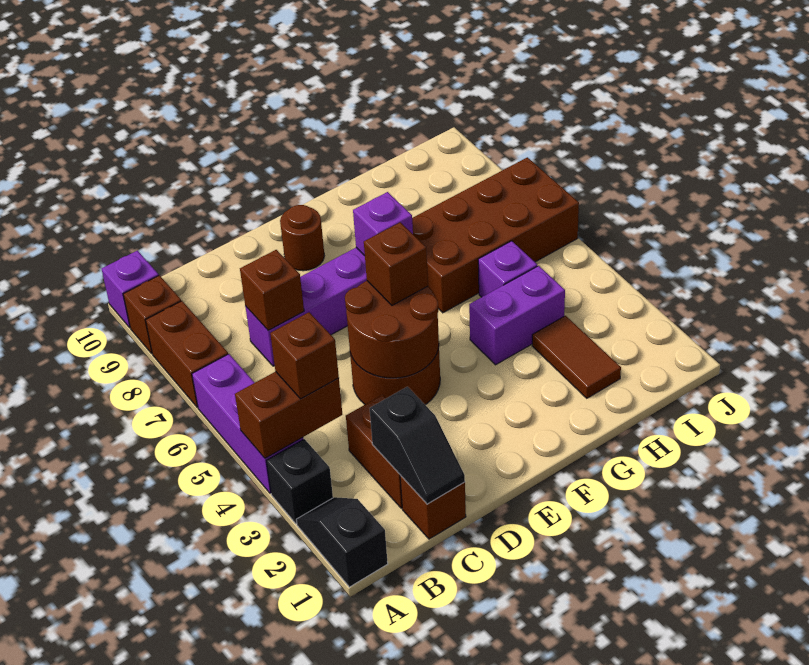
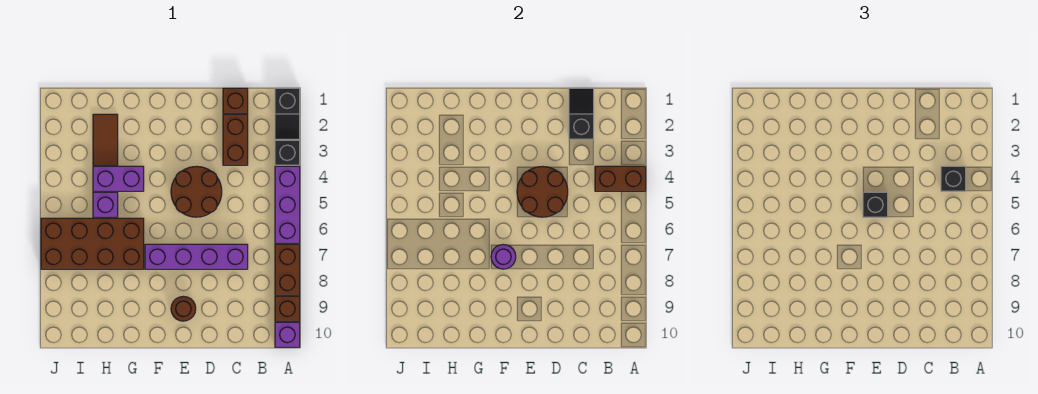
brown 1x1 brick [270,312,339,399] -> black 1x1 brick [941,166,966,191]
brown 1x1 brick [240,250,304,331] -> none
brown 1x1 brick [364,222,428,305] -> black 1x1 brick [863,192,888,217]
purple 1x1 brick [353,192,413,256] -> purple 1x1 round brick [491,244,516,269]

